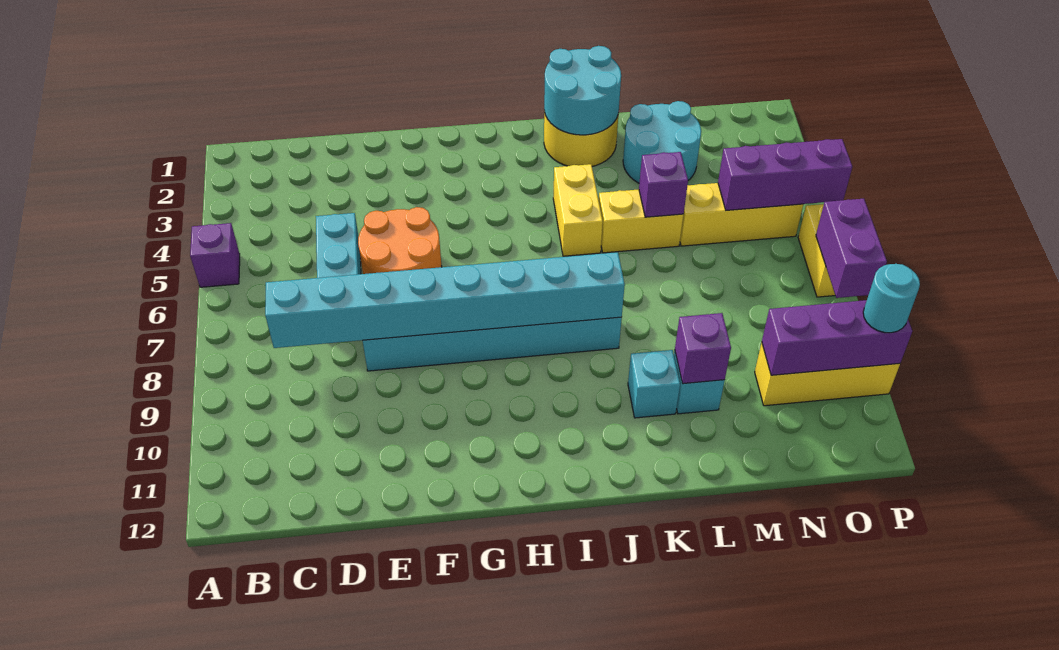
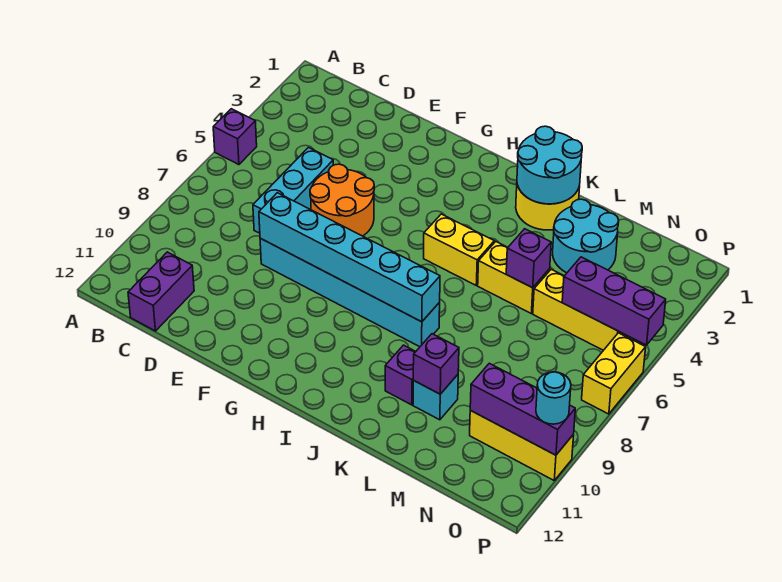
cyan 1x8 brick [265,252,625,348] -> cyan 1x6 brick [259,193,440,322]
yellow 1x2 brick [553,164,603,256] -> yellow 1x2 brick turned to [424,214,494,285]
cyan 1x1 brick [628,350,680,418] -> purple 1x1 brick [385,345,416,405]
purple 1x2 brick [816,199,887,298] -> purple 1x2 brick moved to [128,252,194,331]

